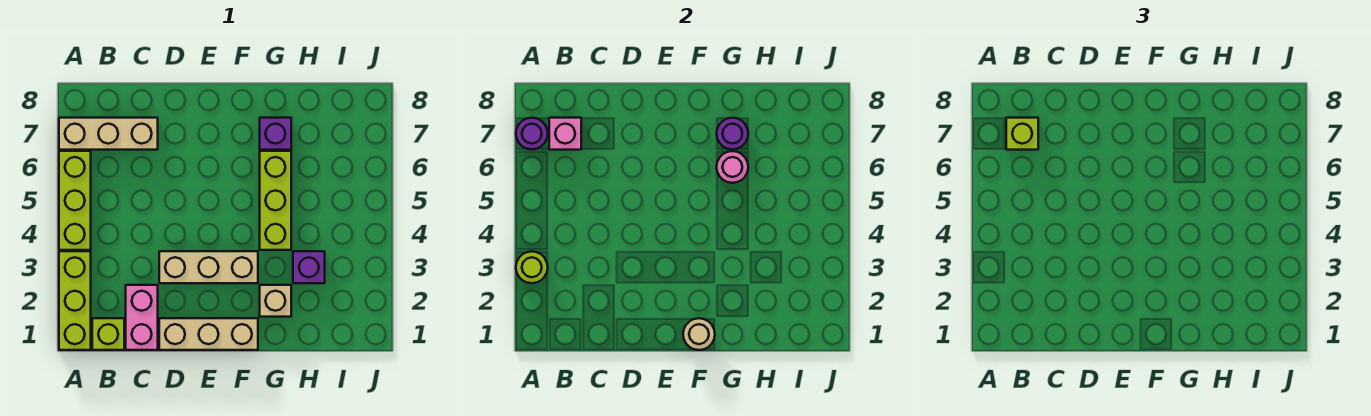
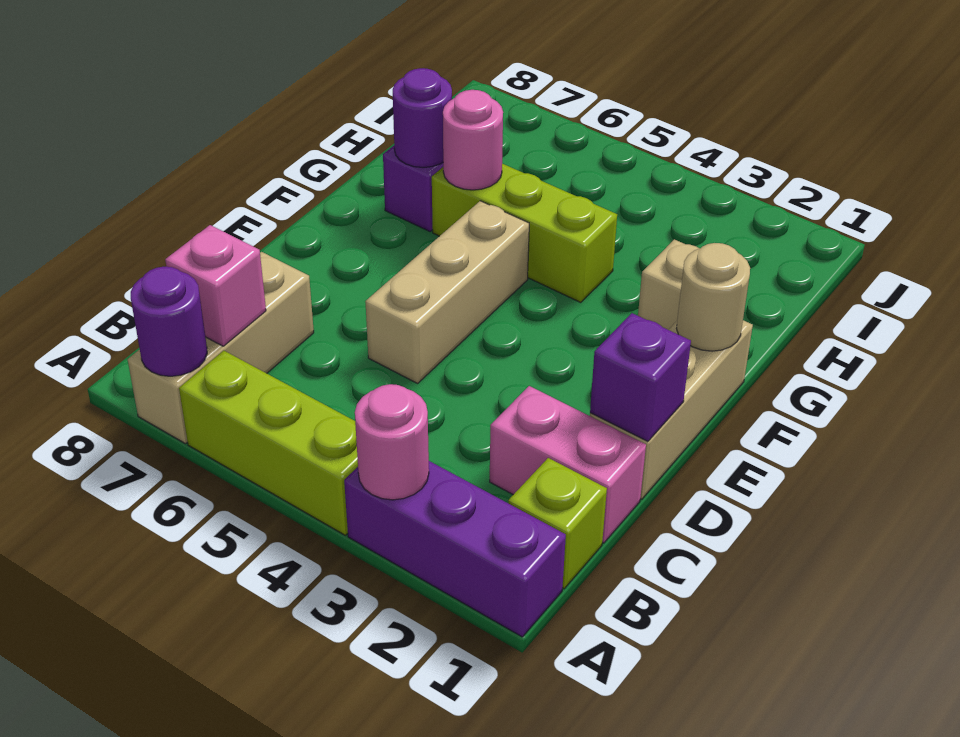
lime 1x3 brick [59,251,91,350] -> purple 1x3 brick [344,461,566,637]
lime 1x1 round brick [516,251,548,283] -> pink 1x1 round brick [355,384,429,500]
lime 1x1 brick [1006,118,1038,150] -> none
tan 1x3 brick [159,251,258,283] -> tan 1x3 brick moved to [365,201,529,383]
purple 1x1 brick [293,251,325,283] -> purple 1x1 brick moved to [590,313,691,441]

